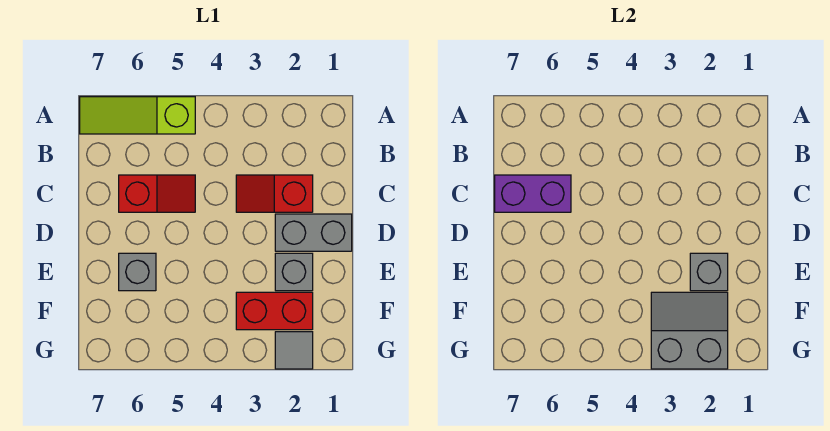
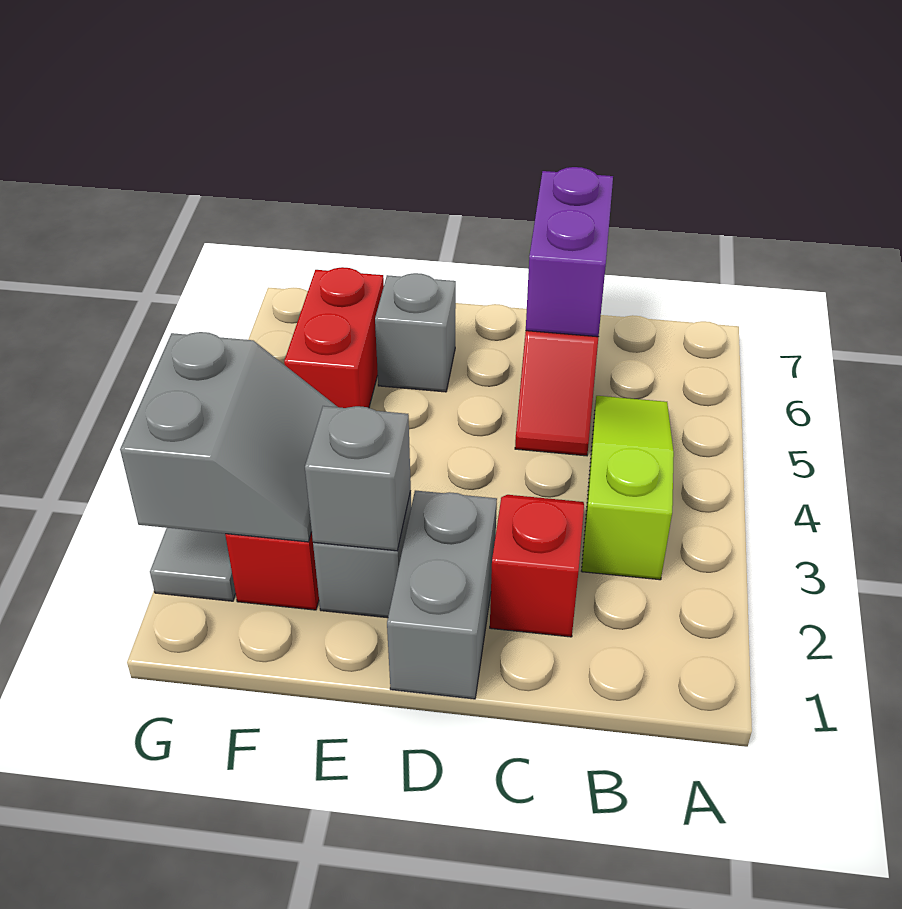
lime 1x3 slope [80,97,195,134] -> lime 1x3 slope moved to [582,396,674,580]
none -> red 1x2 brick [284,267,384,408]

